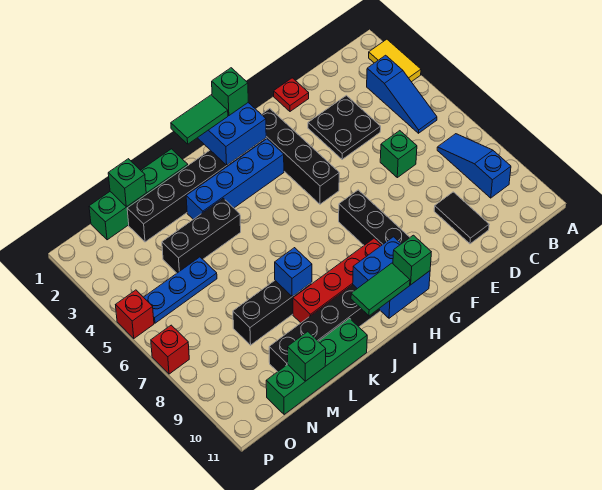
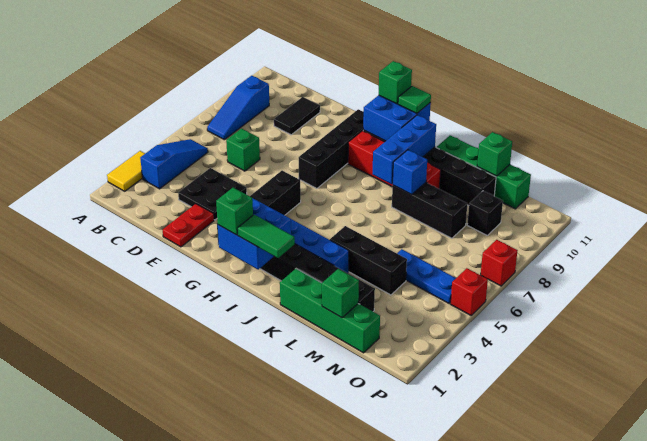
red 1x1 plate [274,78,309,111] -> red 1x2 plate [163,204,214,247]
green 1x2 tile [351,263,410,316] -> green 1x1 tile [398,86,431,113]
none -> blue 1x3 brick [372,115,436,184]
none -> black 1x1 brick [467,191,503,235]

